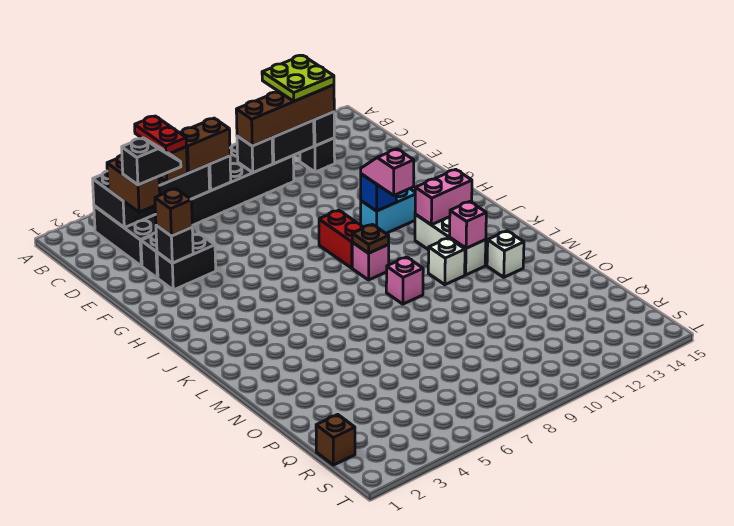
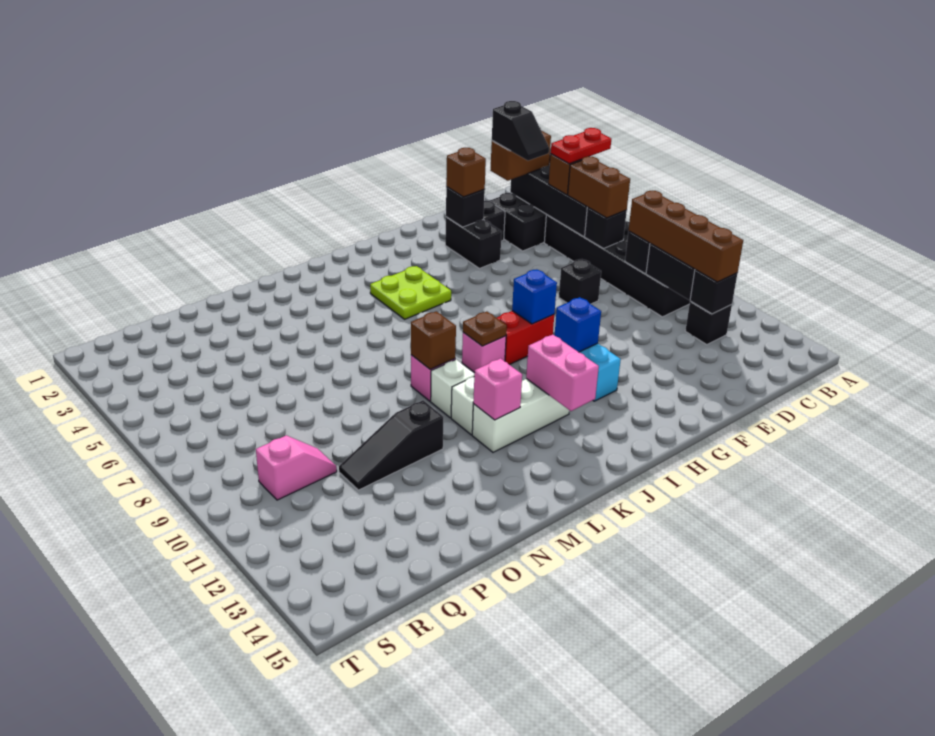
lime 2x2 plate [262,55,334,101] -> lime 2x2 plate moved to [370,266,451,319]
none -> black 1x1 brick [559,259,601,304]
none -> blue 1x1 brick [512,269,557,324]
pink 1x2 slope [361,149,414,195] -> pink 1x2 slope moved to [256,435,337,500]
white 1x1 brick [487,231,524,277] -> white 1x1 brick moved to [431,359,474,418]
none -> black 1x3 slope [339,400,443,490]
brown 1x1 brick [316,415,355,465] -> brown 1x1 brick moved to [411,311,456,369]

